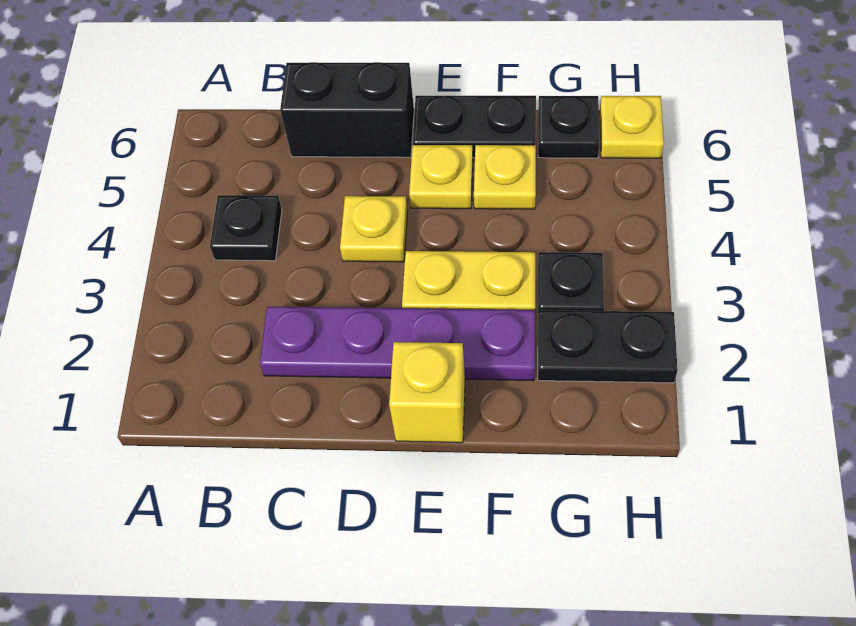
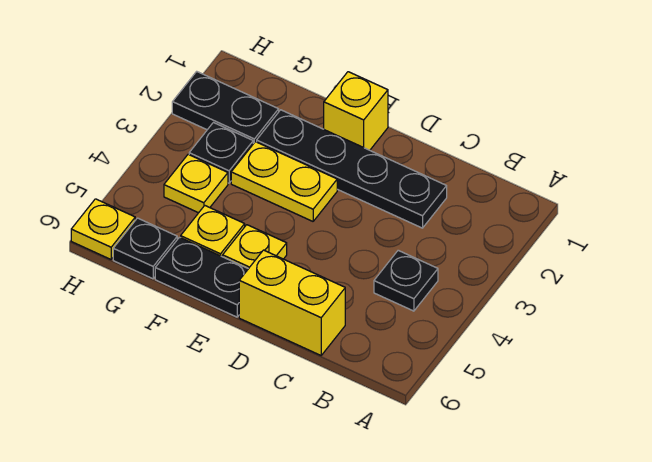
purple 1x4 plate [260,307,535,380] -> black 1x4 plate [257,110,447,228]
black 1x2 brick [280,62,414,157] -> yellow 1x2 brick [239,250,345,355]
yellow 1x1 plate [340,196,408,262] -> yellow 1x1 plate moved to [164,154,228,213]

